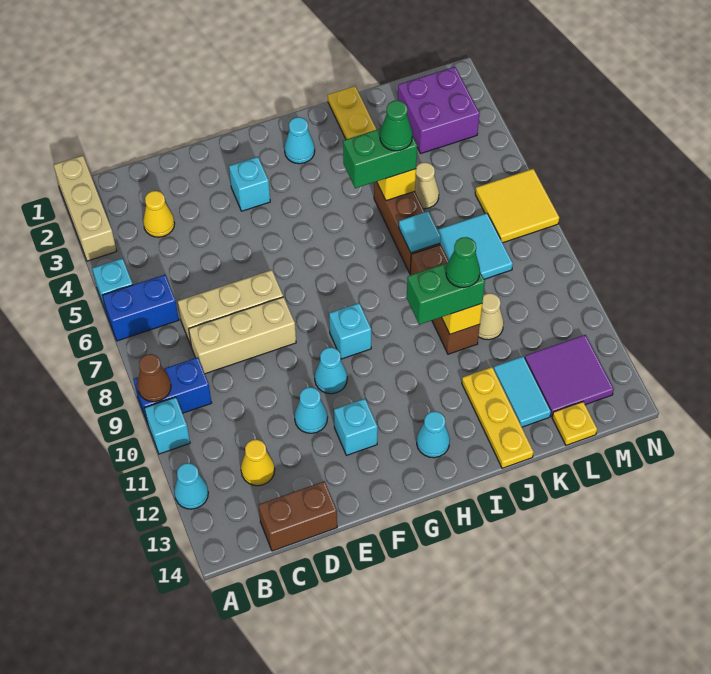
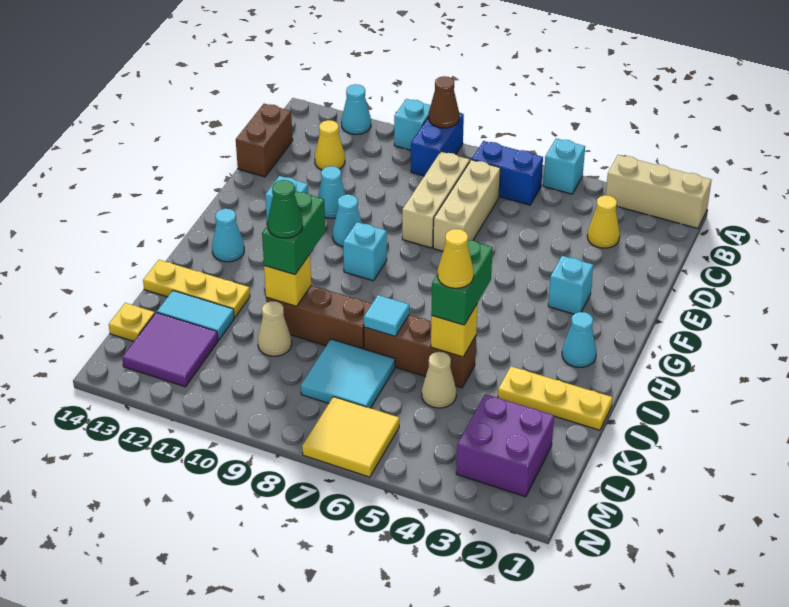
blue 1x2 brick [102,275,179,341] -> blue 1x2 brick turned to [472,141,543,205]
green 1x1 cone [380,100,412,151] -> yellow 1x1 cone [438,229,474,288]

